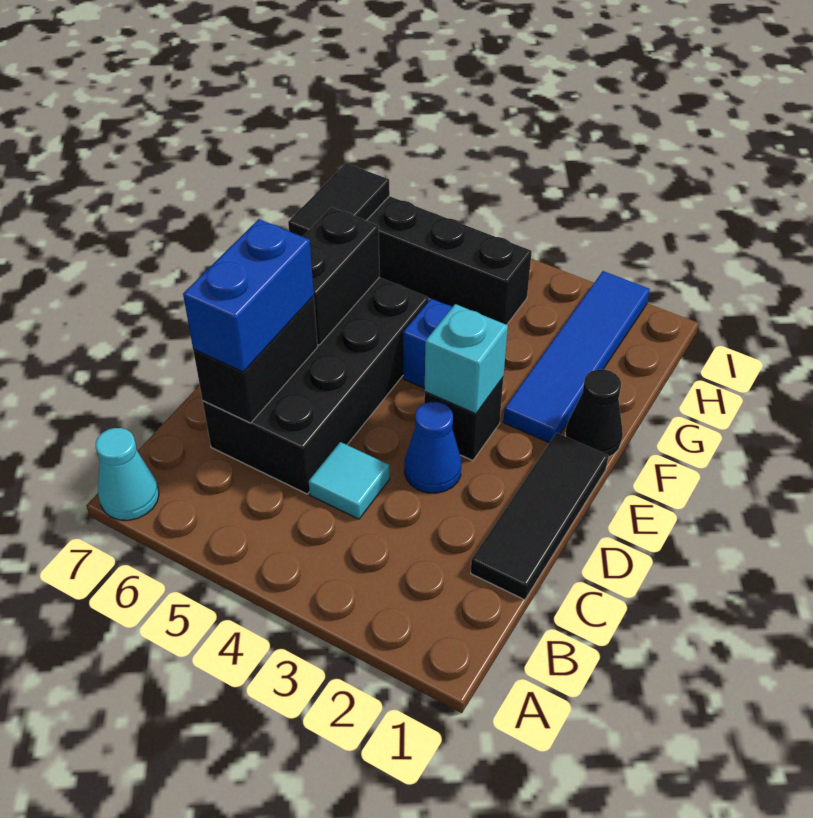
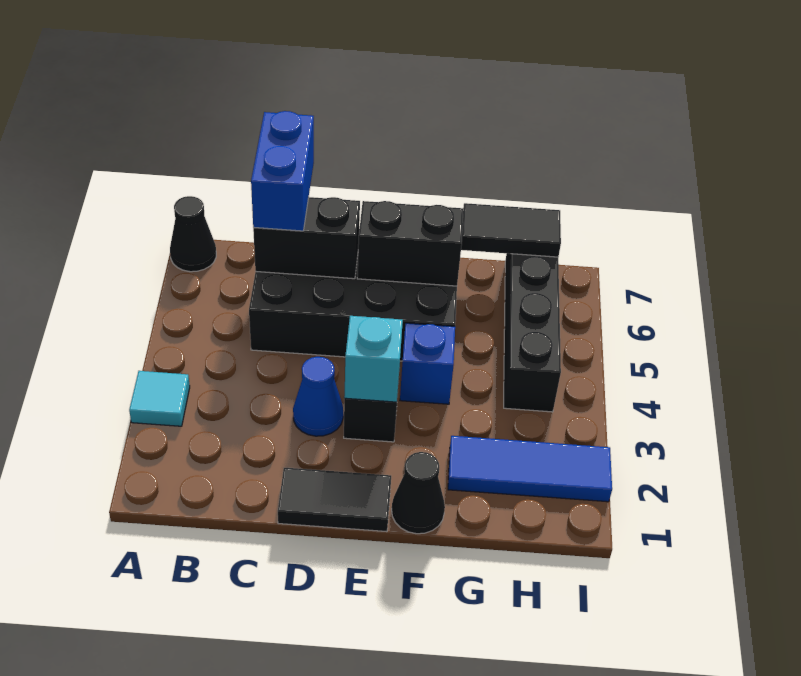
cyan 1x1 cone [96,428,159,520] -> black 1x1 cone [170,196,216,272]
black 1x3 tile [471,433,609,600] -> black 1x2 tile [278,468,391,532]
cyan 1x1 tile [309,442,390,519] -> cyan 1x1 tile moved to [129,371,190,426]
blue 1x2 brick [183,219,314,372] -> blue 1x2 brick turned to [251,111,314,231]
blue 1x4 tile [503,271,650,443] -> blue 1x3 tile [448,436,612,502]

